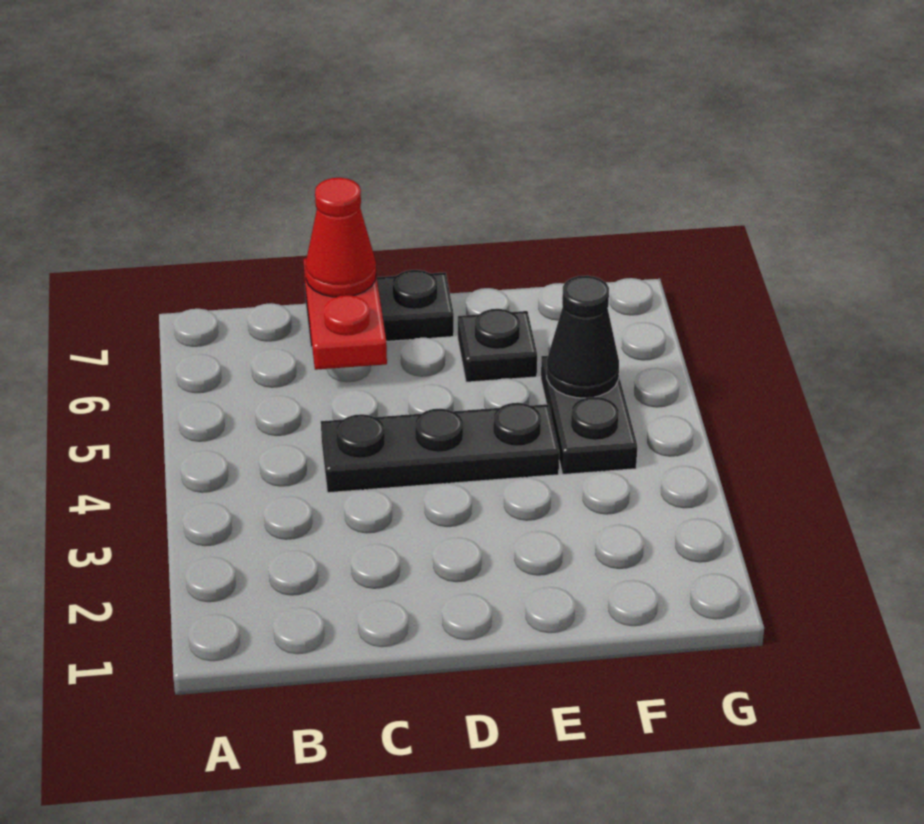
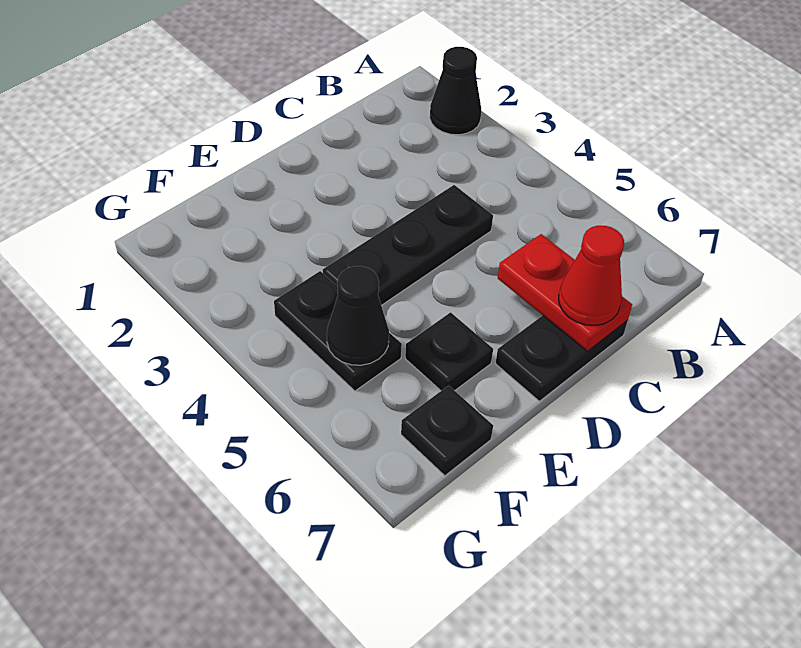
none -> black 1x1 cone [430,47,481,135]
none -> black 1x1 plate [401,385,493,476]

